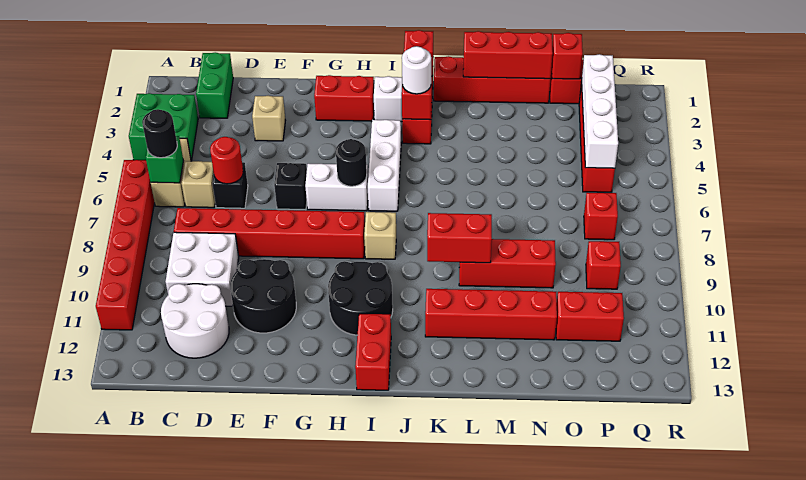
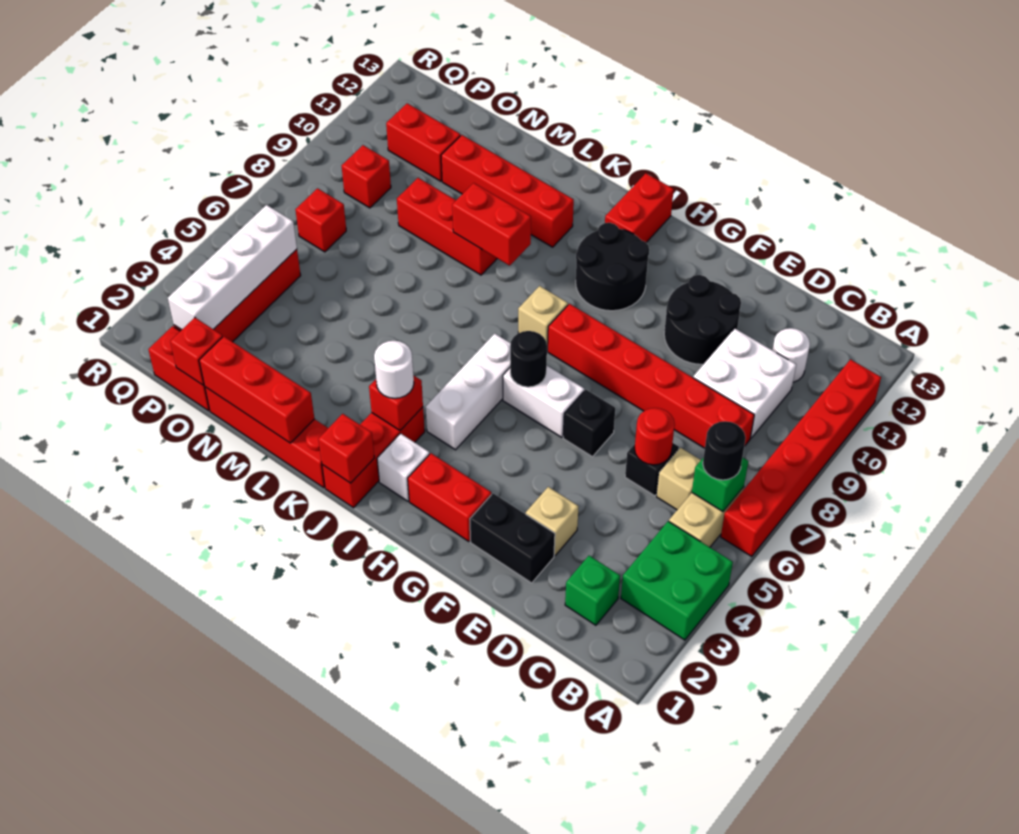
green 1x2 brick [196,52,233,118] -> green 1x1 brick [565,556,620,625]
white 2x2 round brick [161,284,229,358] -> white 1x1 round brick [773,328,810,382]
none -> black 1x2 brick [470,494,555,583]

